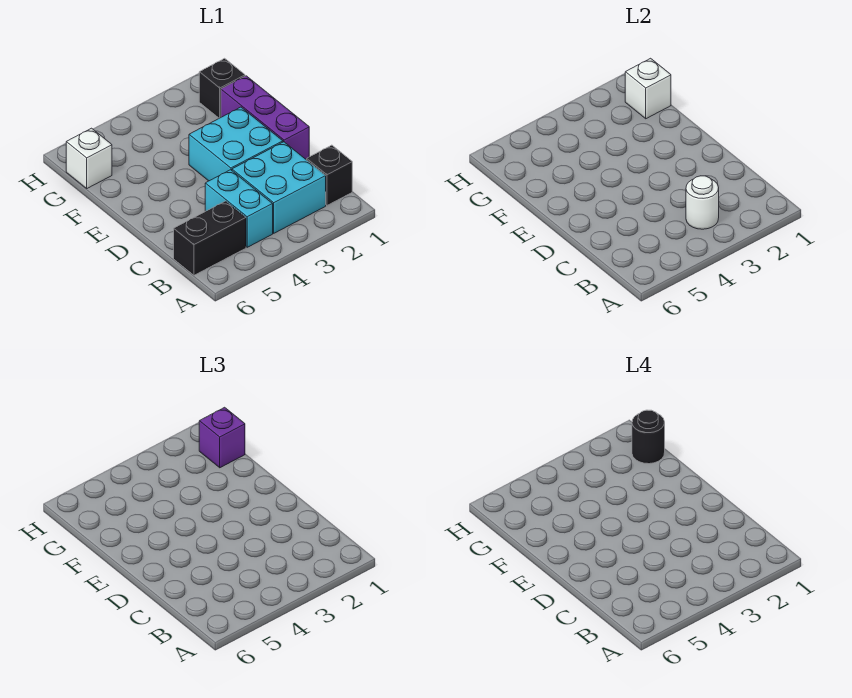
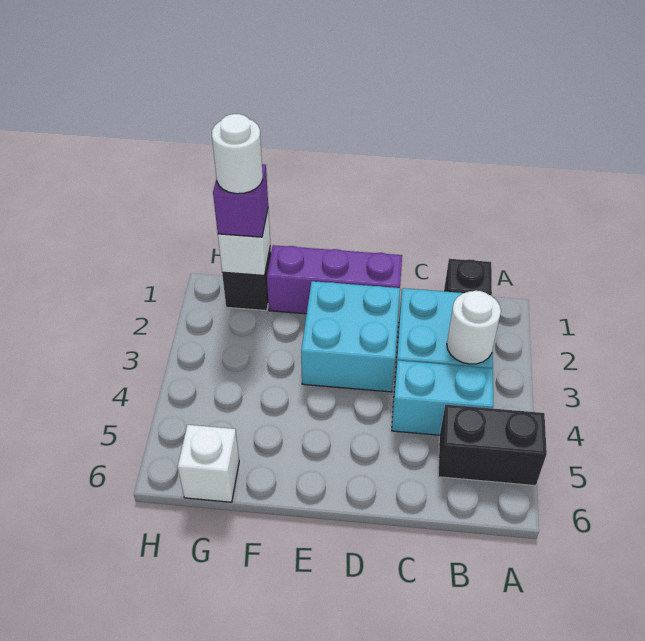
black 1x2 brick [174,201,246,275] -> black 1x2 brick turned to [438,405,547,486]
black 1x1 round brick [632,410,665,464] -> white 1x1 round brick [212,114,263,194]

